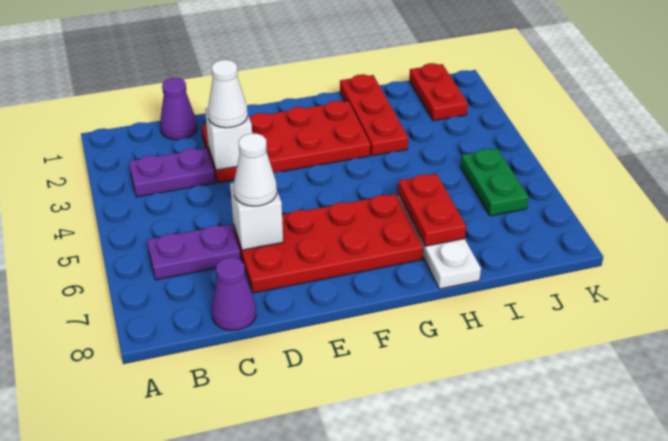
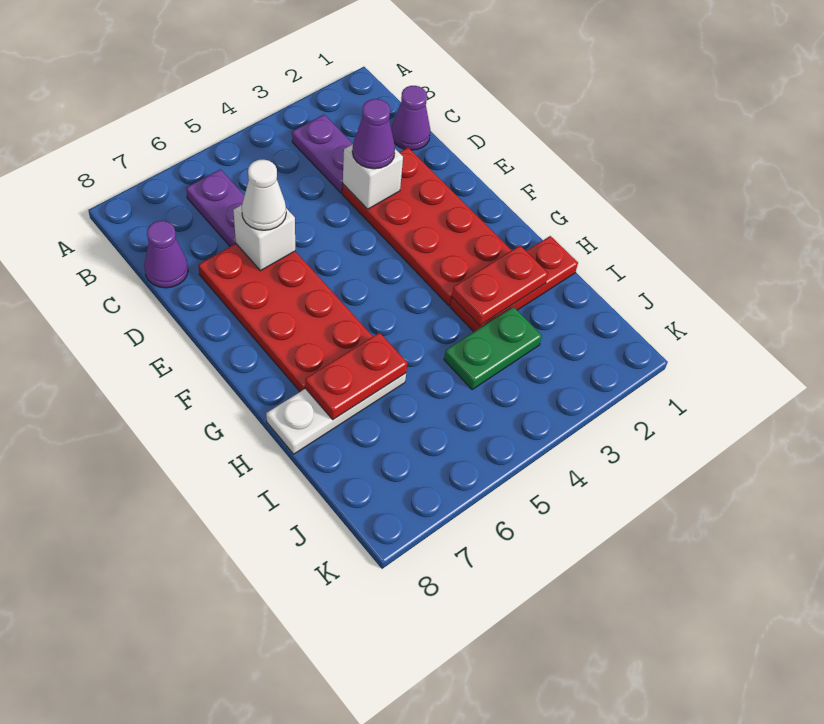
white 1x1 cone [208,60,248,128] -> purple 1x1 cone [352,99,395,169]
red 1x2 plate [409,63,468,121] -> red 1x2 plate moved to [452,246,548,326]
green 1x2 plate [461,149,529,216] -> green 1x2 plate moved to [444,307,542,390]

